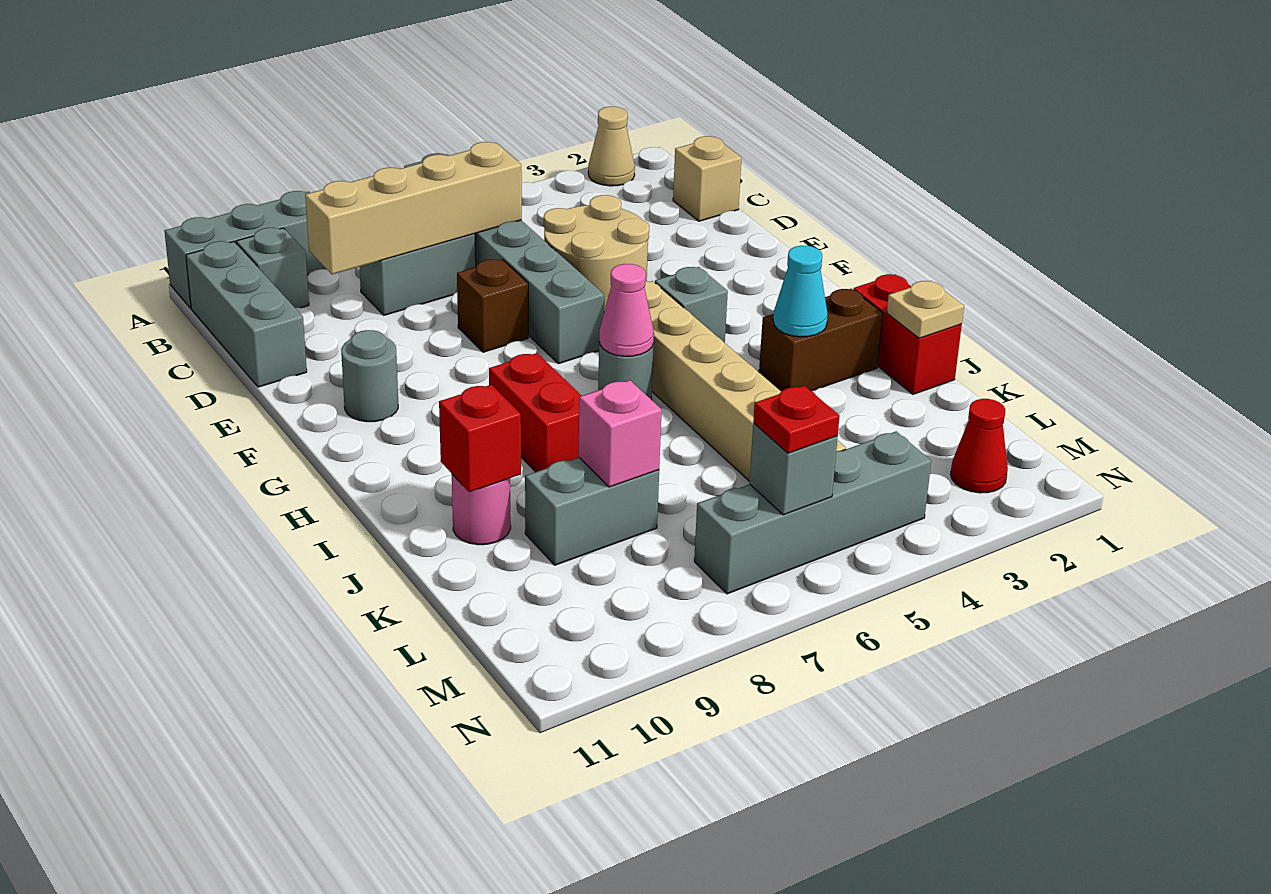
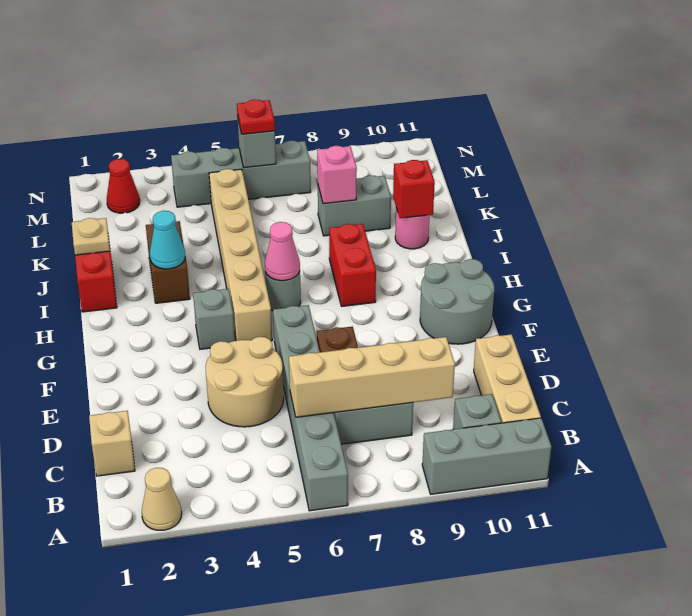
grey 1x3 brick [186,241,307,387] -> tan 1x3 brick [474,334,541,423]
grey 1x1 round brick [341,330,398,422] -> grey 2x2 round brick [420,259,494,344]
brown 1x2 brick [759,289,883,392] -> brown 1x2 brick turned to [146,221,190,303]

